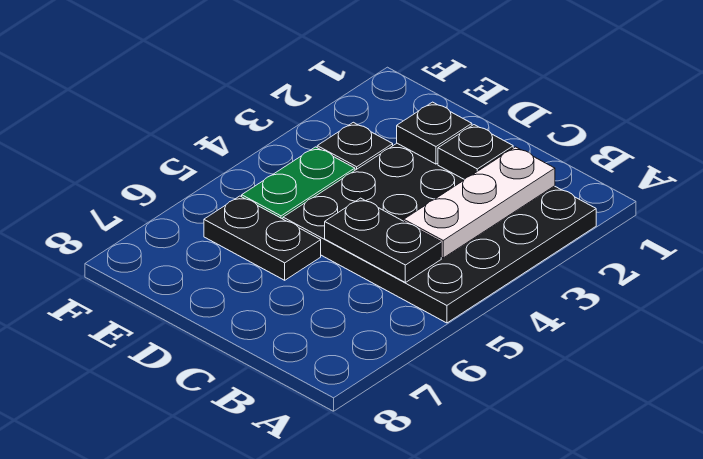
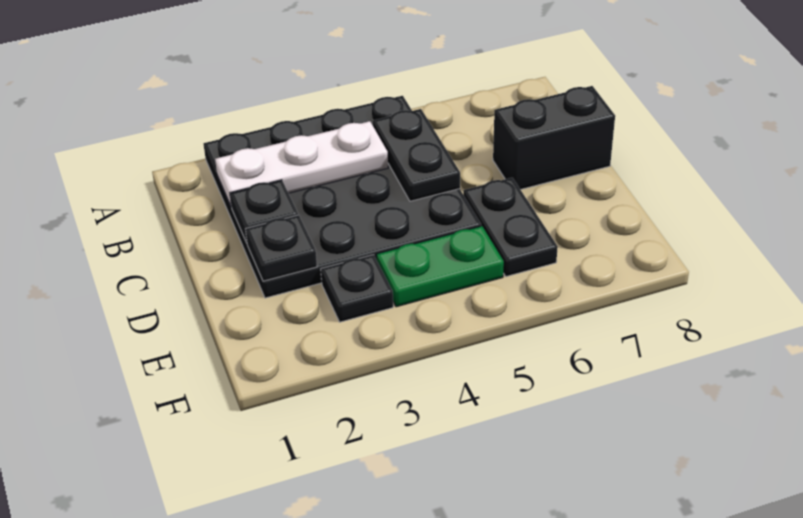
none -> black 1x2 brick [493,86,615,190]

